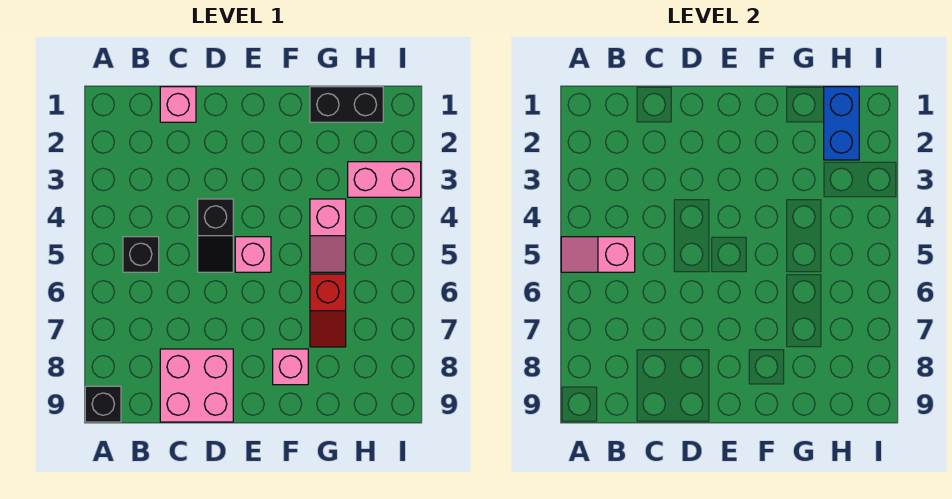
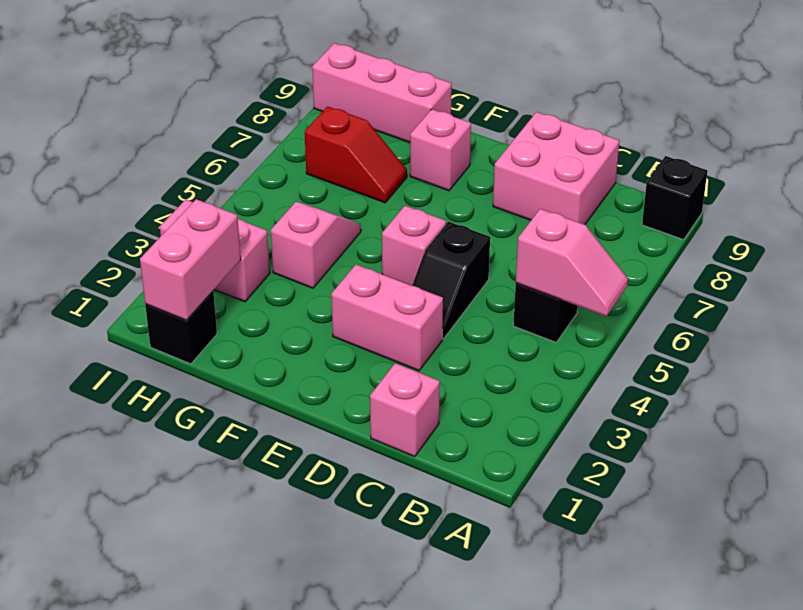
none -> pink 1x2 brick [331,265,443,371]
black 1x2 slope [198,199,233,272] -> black 1x2 slope turned to [412,222,490,339]
black 1x2 brick [310,87,383,122] -> black 1x1 brick [145,291,217,364]
red 1x2 slope [310,274,346,347] -> red 1x2 slope turned to [305,107,407,203]
none -> pink 1x3 brick [312,43,452,142]
blue 1x2 brick [824,87,859,160] -> pink 1x2 brick [140,199,241,320]

